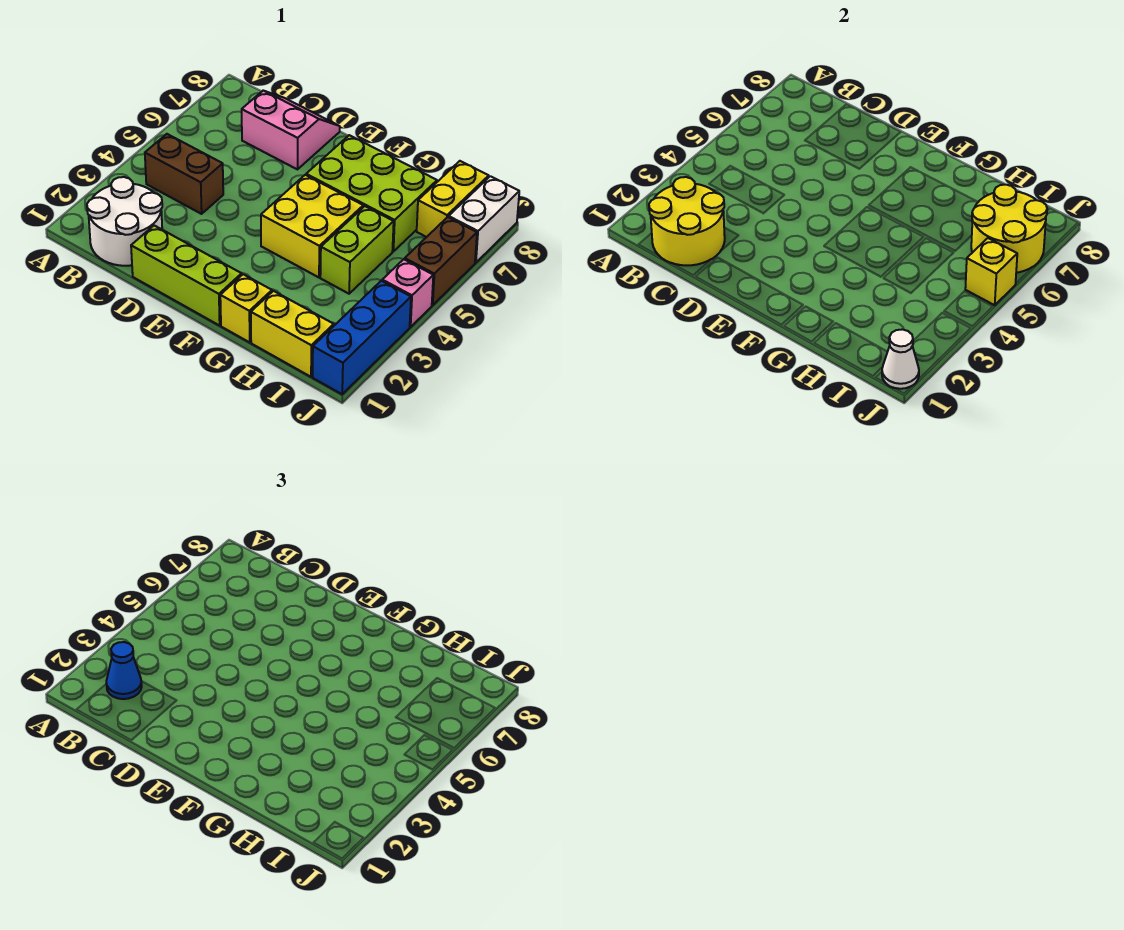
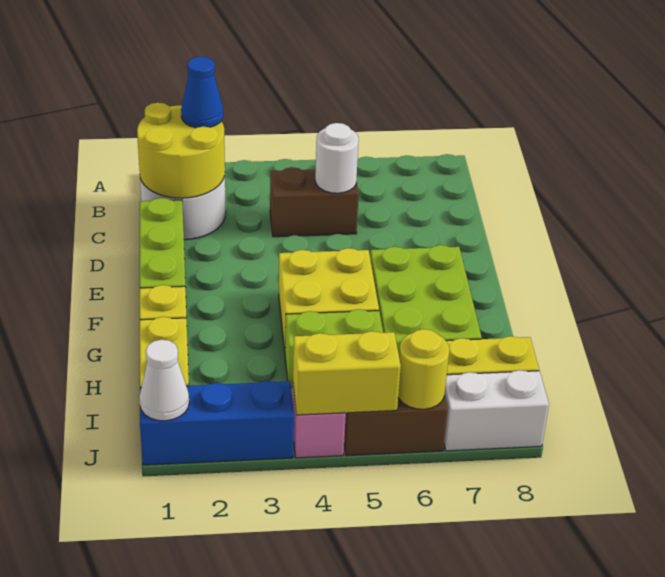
brown 1x2 brick [145,134,223,214] -> brown 1x2 brick turned to [270,167,359,237]
none -> white 1x1 round brick [315,123,359,193]
pink 2x2 slope [242,91,340,169] -> none
yellow 2x2 round brick [971,185,1047,273] -> yellow 1x1 round brick [398,329,449,409]
yellow 1x1 brick [965,238,1017,305] -> yellow 1x2 brick [293,331,401,415]

